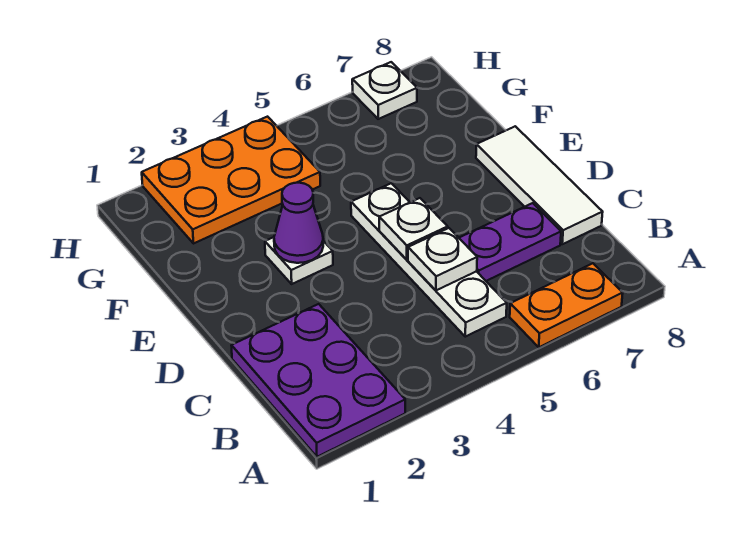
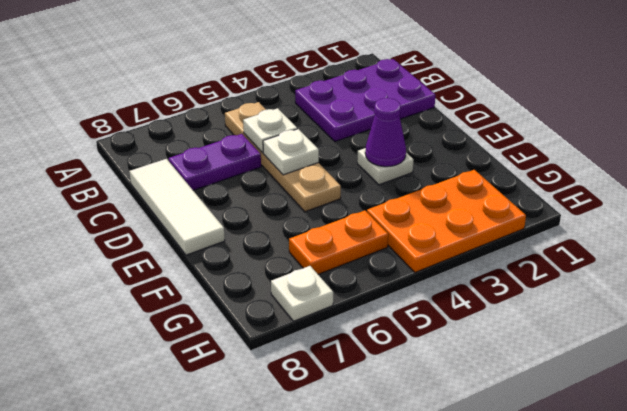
purple 2x3 plate [231,304,405,457] -> purple 2x3 plate turned to [295,59,435,141]
orange 1x2 plate [510,263,623,347] -> orange 1x2 plate moved to [289,210,388,274]
white 1x4 plate [351,183,507,337] -> tan 1x4 plate [225,102,341,212]

